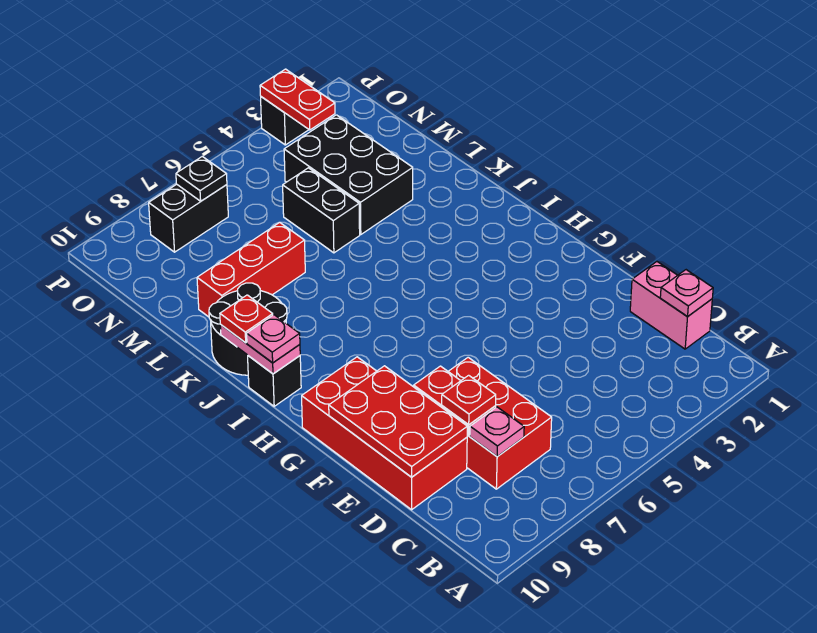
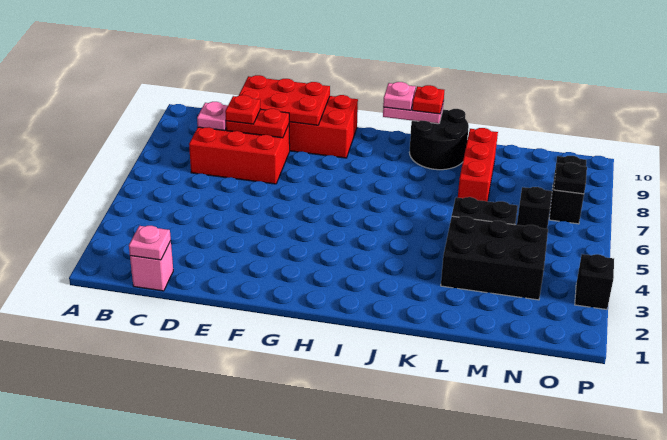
pink 1x2 brick [630,262,712,349] -> pink 1x1 brick [130,241,173,291]
black 1x1 brick [248,356,301,406] -> black 1x1 brick moved to [517,187,552,229]
red 1x2 plate [260,69,335,130] -> none

